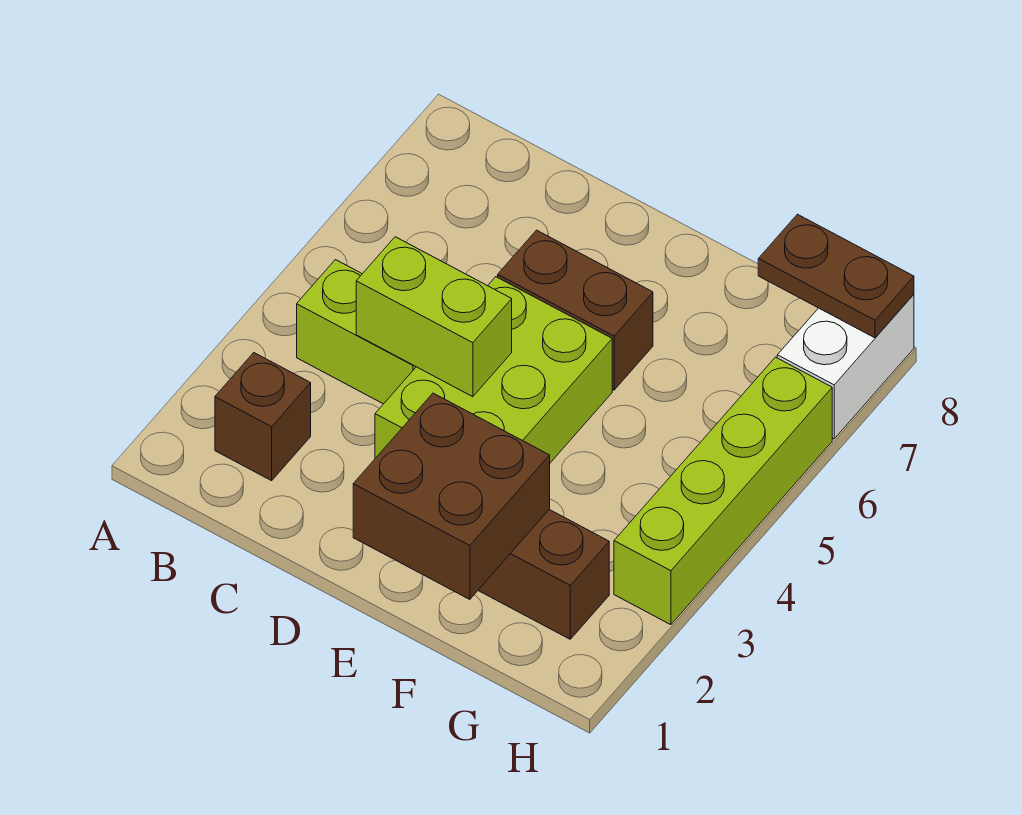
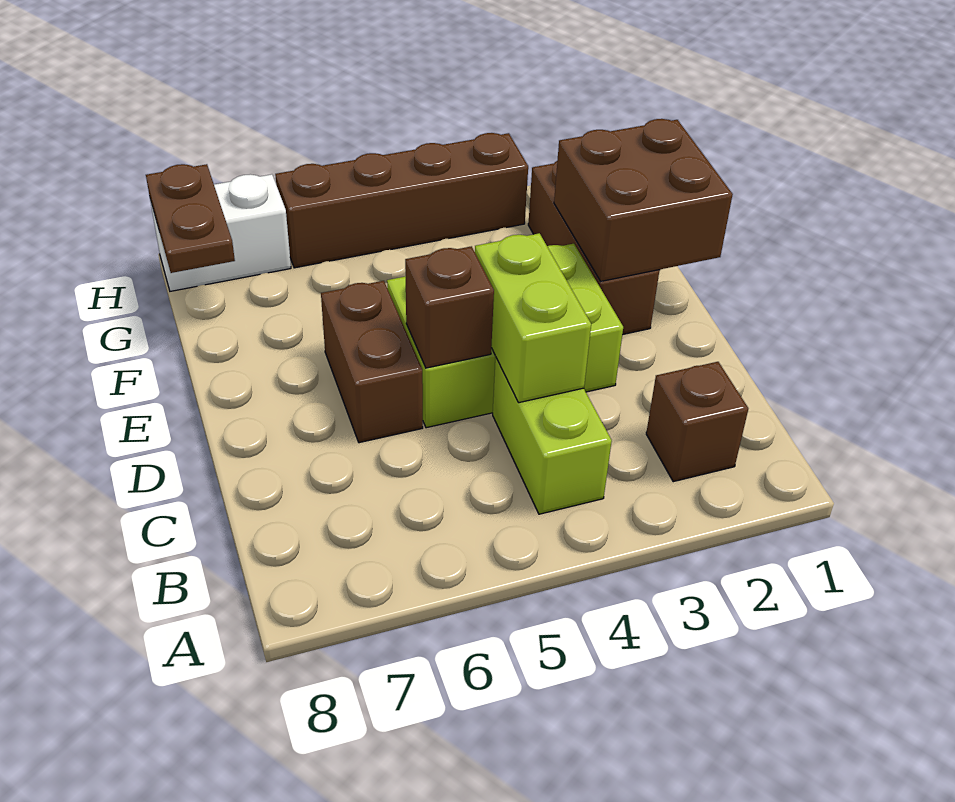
none -> brown 1x1 brick [405,246,494,368]
lime 1x4 brick [614,357,832,625] -> brown 1x4 brick [275,133,528,268]

